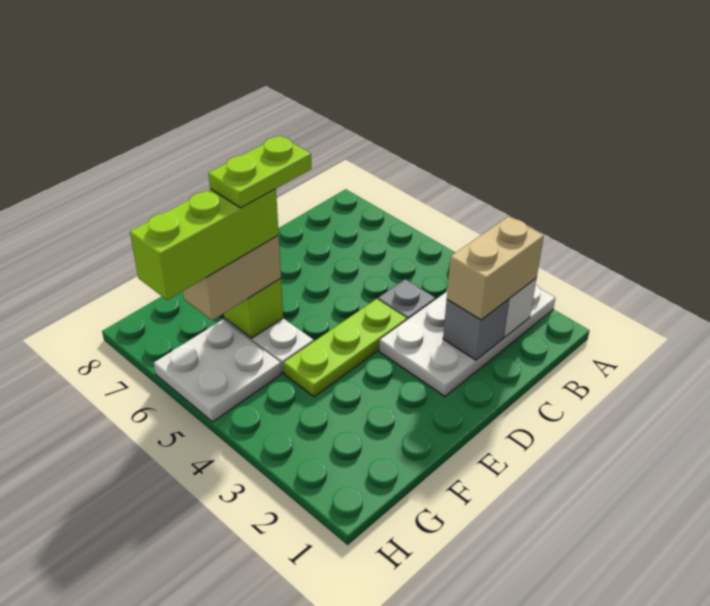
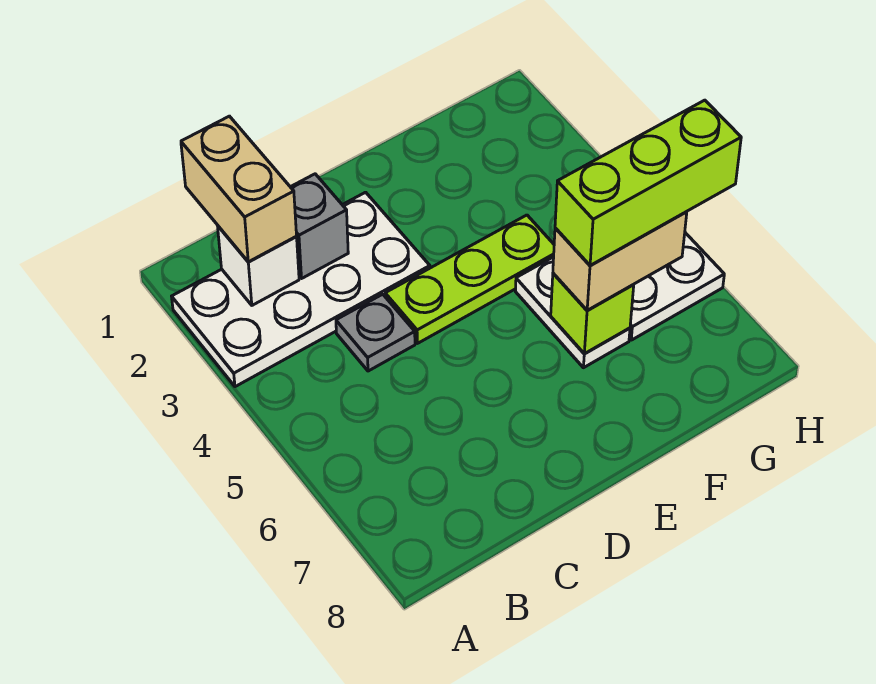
tan 1x2 brick [447,217,544,320] -> tan 1x2 brick turned to [181,116,297,262]
lime 1x2 plate [208,136,311,208] -> none

